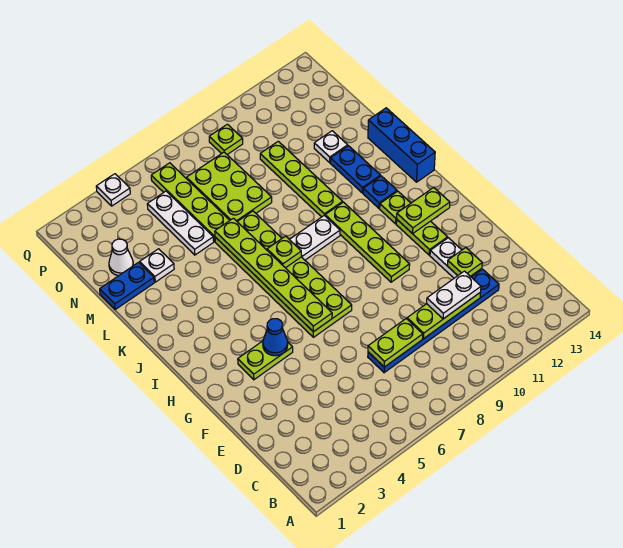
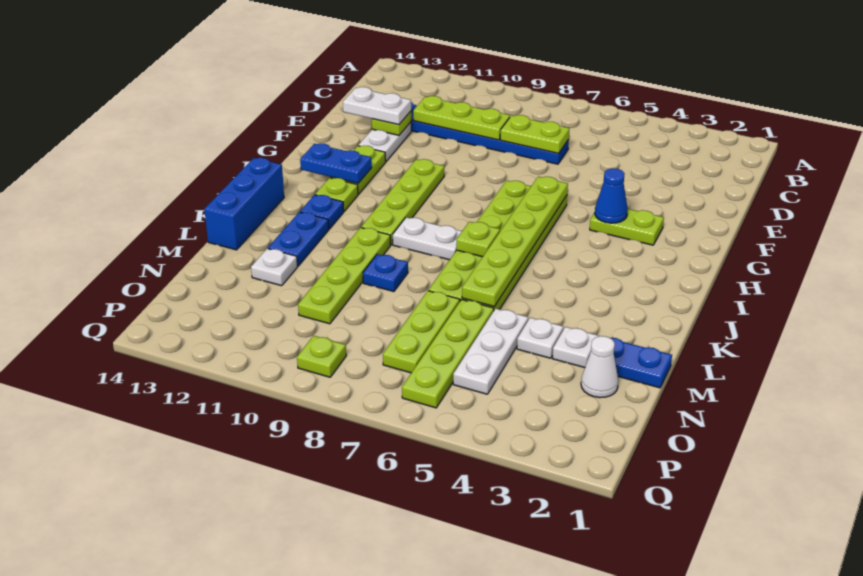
white 1x2 plate [427,271,481,319] -> white 1x2 plate moved to [343,87,411,125]
lime 1x2 plate [397,187,450,234] -> blue 1x2 plate [300,143,372,183]
none -> blue 1x1 plate [363,254,408,292]
lime 2x3 plate [187,152,272,221] -> lime 1x3 plate [383,291,460,373]
white 1x1 plate [96,174,130,206] -> white 1x1 plate moved to [517,318,563,358]

